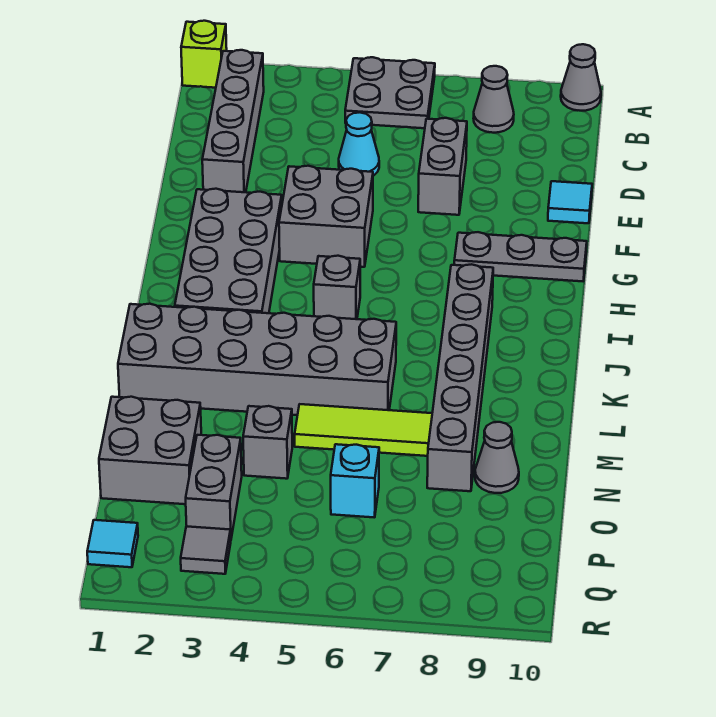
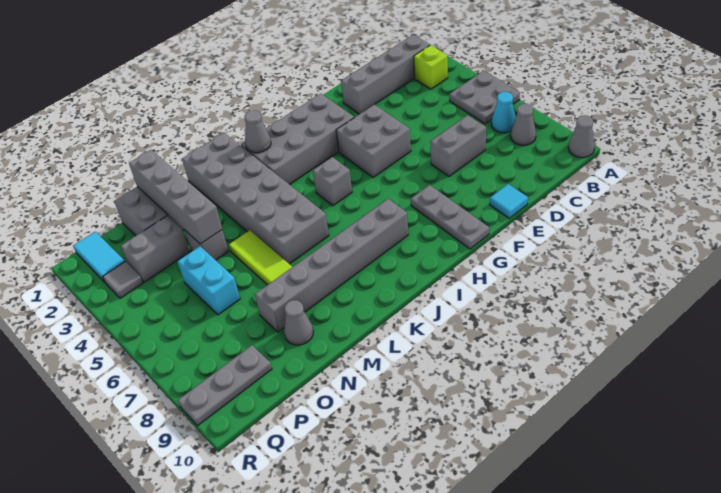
lime 1x1 brick [181,21,227,88] -> lime 1x1 brick moved to [414,45,448,89]
cyan 1x1 cone [339,113,379,176] -> cyan 1x1 cone moved to [491,92,516,133]
none -> grey 1x1 cone [244,110,271,153]
none -> grey 1x4 brick [129,150,222,244]
cyan 1x1 brick [331,444,379,518] -> cyan 1x2 brick [178,246,240,315]
none -> grey 1x3 plate [178,345,272,426]
cyan 1x1 tile [87,520,138,567] -> cyan 1x2 tile [73,232,125,281]

